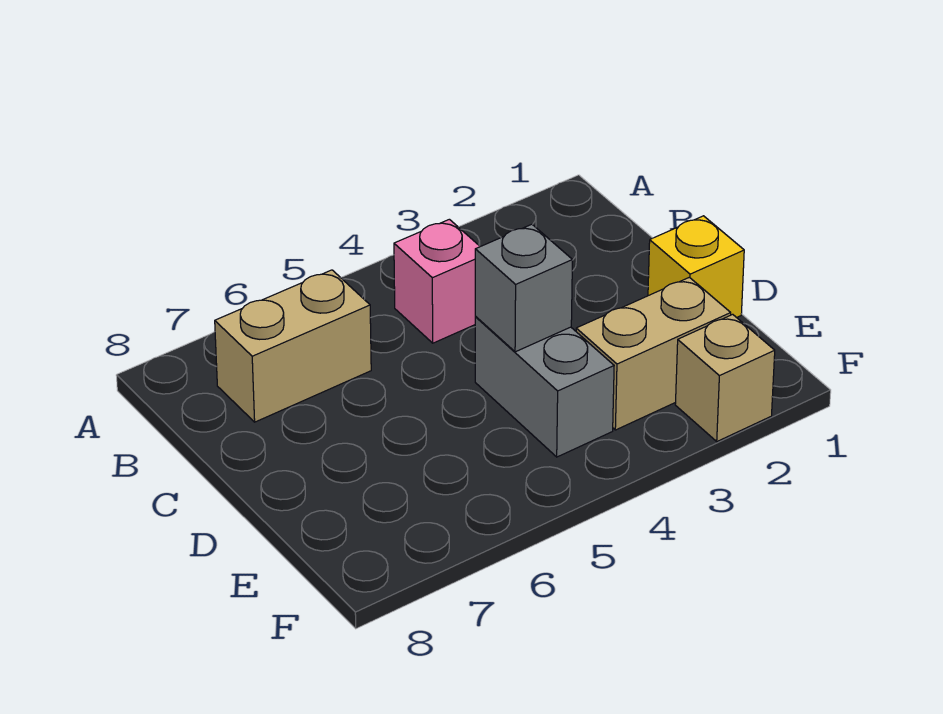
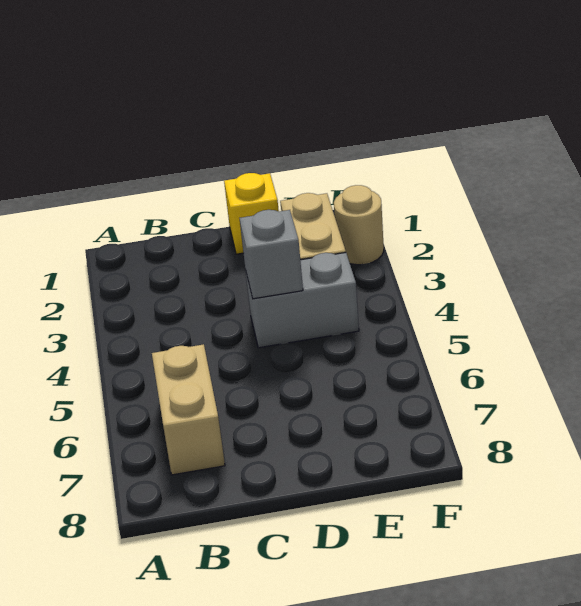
pink 1x1 brick [394,219,480,343] -> none
tan 1x1 brick [675,314,775,441] -> tan 1x1 round brick [334,185,384,265]

